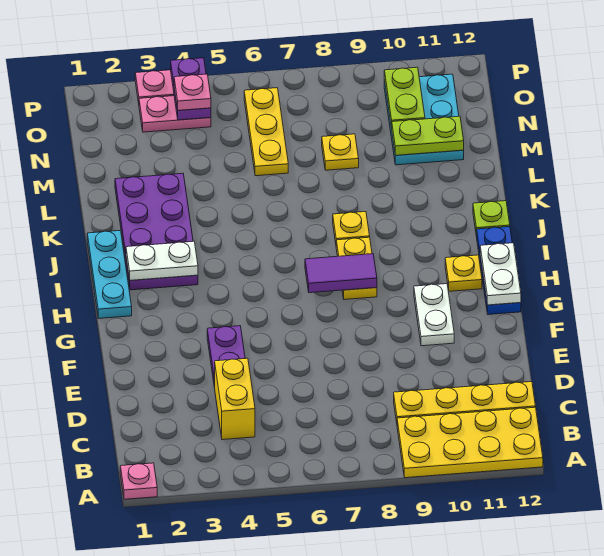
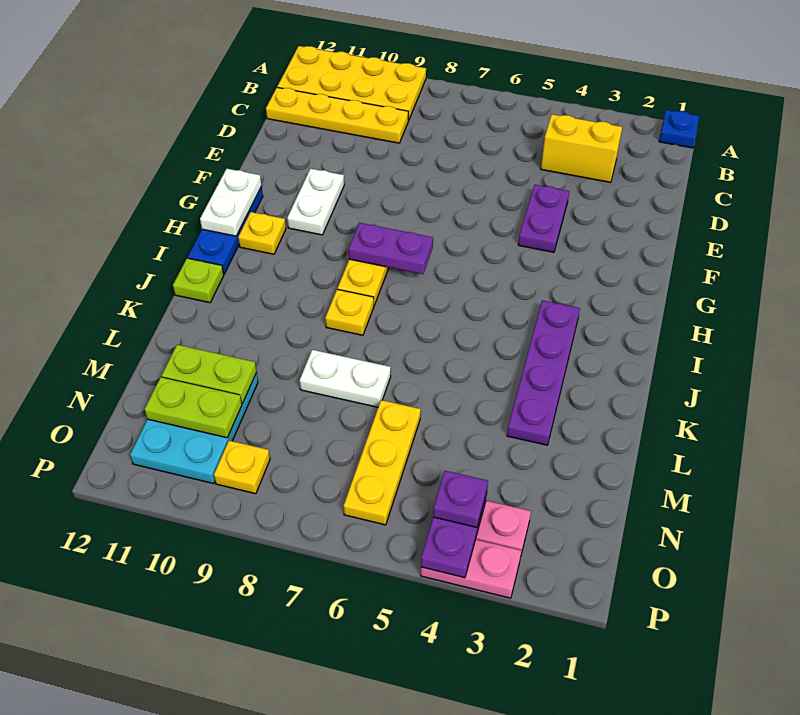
pink 1x1 plate [120,463,157,499] -> blue 1x1 plate [659,110,699,148]
yellow 1x2 brick [214,358,255,440] -> yellow 1x2 brick turned to [541,114,622,182]
cyan 1x3 plate [87,231,132,318] -> none
purple 1x2 tile [305,254,377,293] -> purple 1x2 plate [349,223,433,274]
purple 2x4 plate [115,173,198,290] -> purple 1x4 plate [507,300,580,445]
white 1x2 plate [126,241,198,280] -> white 1x2 plate moved to [300,350,391,407]
yellow 1x1 plate [322,134,359,170] -> yellow 1x1 plate moved to [214,441,270,494]
lime 1x2 plate [384,67,425,128] -> lime 1x2 plate turned to [144,377,242,438]
pink 1x1 plate [174,74,211,110] -> purple 1x1 plate [433,471,488,527]

